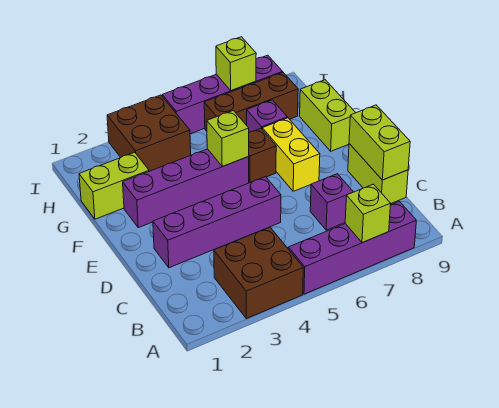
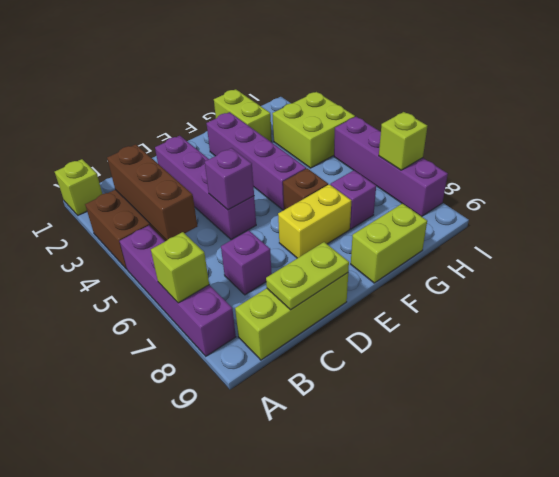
lime 1x2 brick [348,144,408,203] -> lime 1x3 brick [235,273,348,360]
lime 1x2 brick [349,105,410,180] -> lime 1x2 plate [266,242,349,310]
none -> purple 1x1 brick [205,148,254,210]
lime 1x1 brick [207,110,249,167] -> lime 1x1 brick moved to [55,159,102,215]
brown 2x2 brick [107,95,191,171] -> lime 2x2 brick [272,92,355,168]
brown 1x3 brick [204,73,298,131] -> brown 1x3 brick moved to [107,144,197,240]

